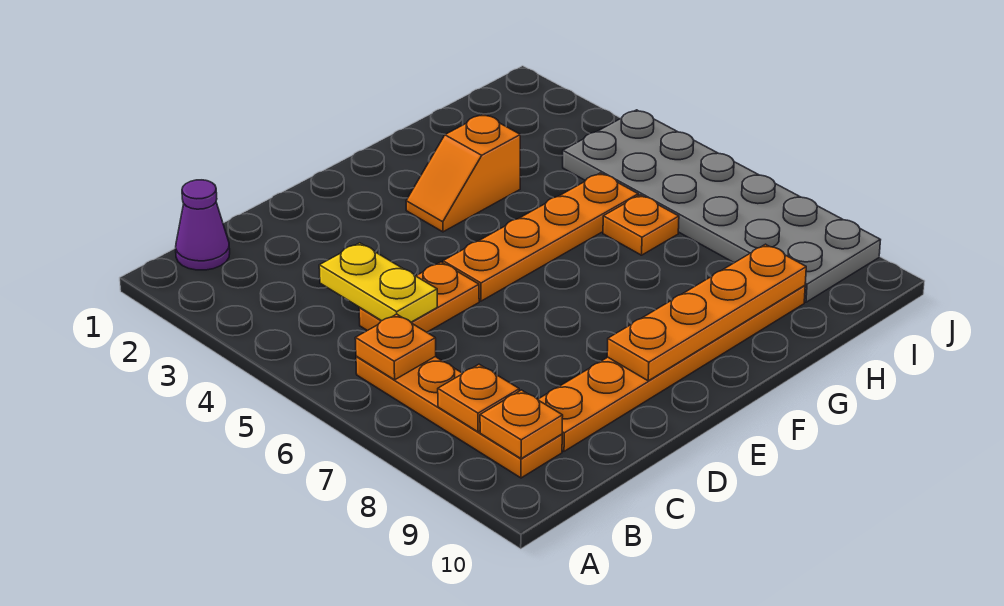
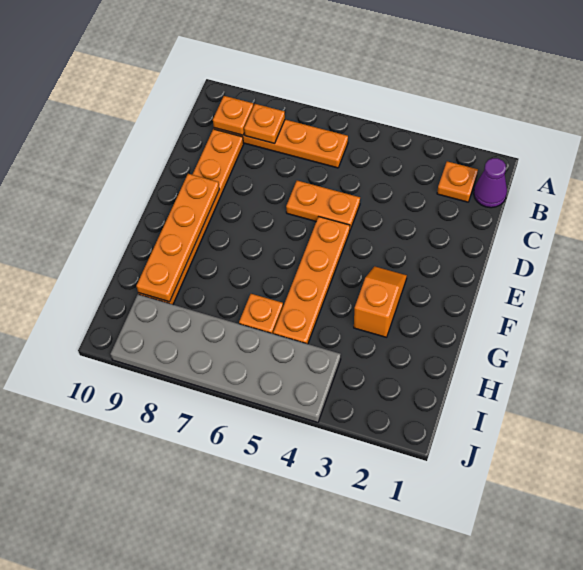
orange 1x1 plate [355,314,436,380] -> orange 1x1 plate moved to [437,161,478,202]
yellow 1x2 plate [319,243,437,322] -> none
orange 1x2 plate [359,262,479,332] -> orange 1x2 plate turned to [286,181,360,230]

